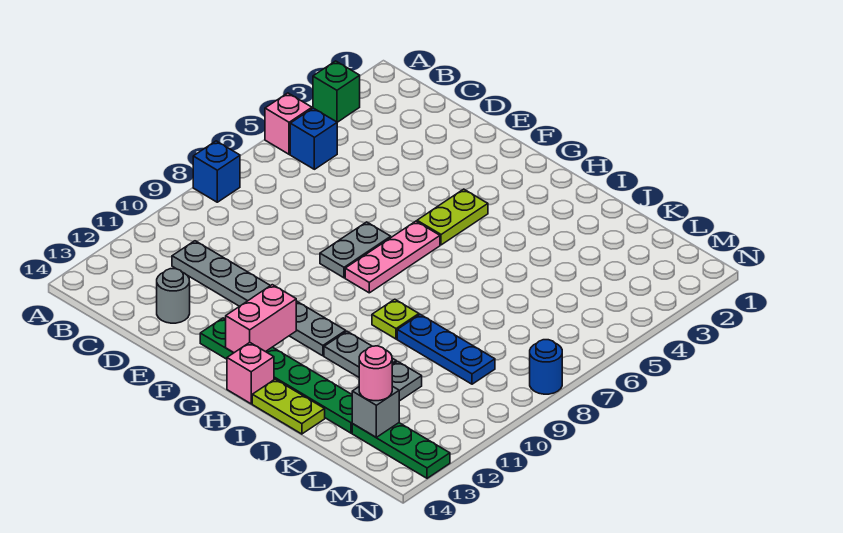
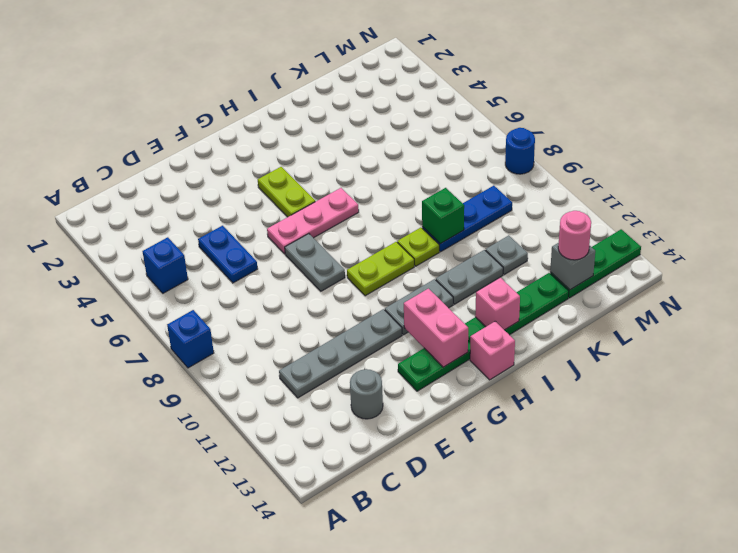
green 1x1 brick [313,61,360,122] -> green 1x1 brick moved to [422,188,464,244]
pink 1x1 brick [265,93,312,154] -> pink 1x1 brick moved to [475,278,520,330]
none -> blue 1x2 plate [198,226,258,283]
pink 1x3 plate [345,221,440,293] -> pink 1x3 plate turned to [267,188,359,254]
lime 1x2 plate [252,379,325,434] -> lime 1x2 plate moved to [347,242,414,296]

